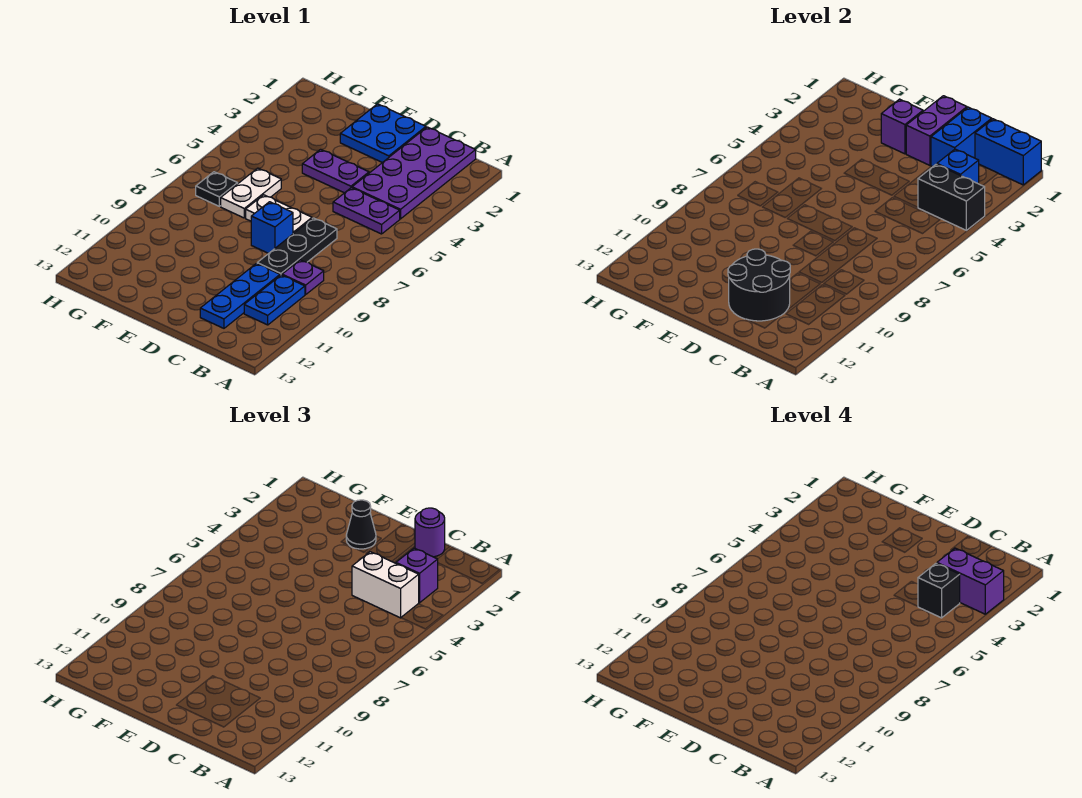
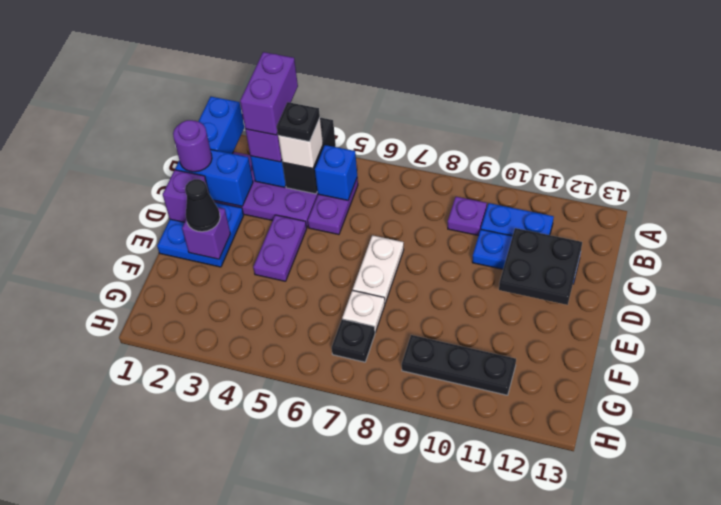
white 1x2 brick [352,552,419,618] -> white 1x1 brick [278,118,323,168]
black 1x1 brick [918,563,960,618] -> black 1x1 plate [277,102,320,142]
black 1x3 plate [257,218,337,275] -> black 1x3 plate moved to [402,335,516,395]
black 2x2 round brick [728,249,790,321] -> black 2x2 plate [499,228,582,305]
purple 1x2 brick [906,96,967,165] -> purple 1x1 brick [163,170,209,222]
blue 1x1 brick [251,202,293,253] -> blue 1x1 brick moved to [315,145,357,200]
white 1x2 plate [221,168,281,218] -> white 1x1 plate [342,290,385,332]

